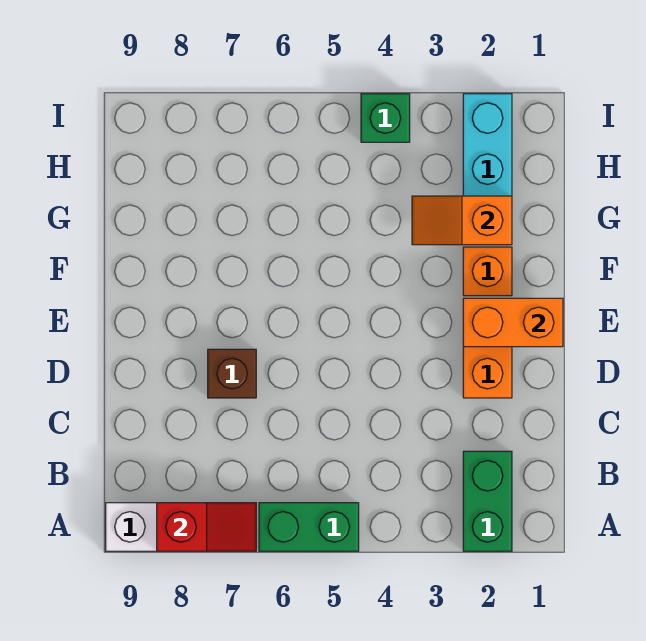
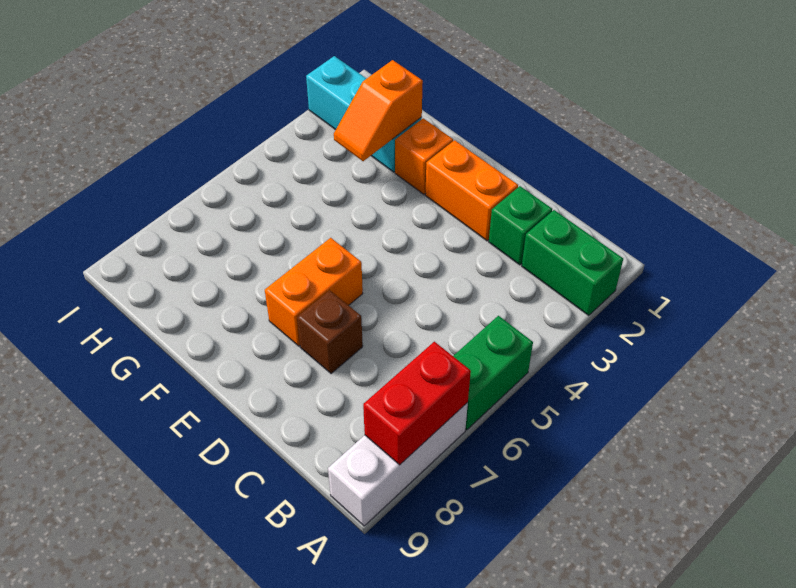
red 1x2 slope [157,503,256,551] -> red 1x2 brick [363,342,471,465]
orange 1x2 brick [463,298,563,347] -> orange 1x2 brick moved to [265,238,363,346]
green 1x1 brick [361,94,410,142] -> green 1x1 brick moved to [489,186,552,265]

